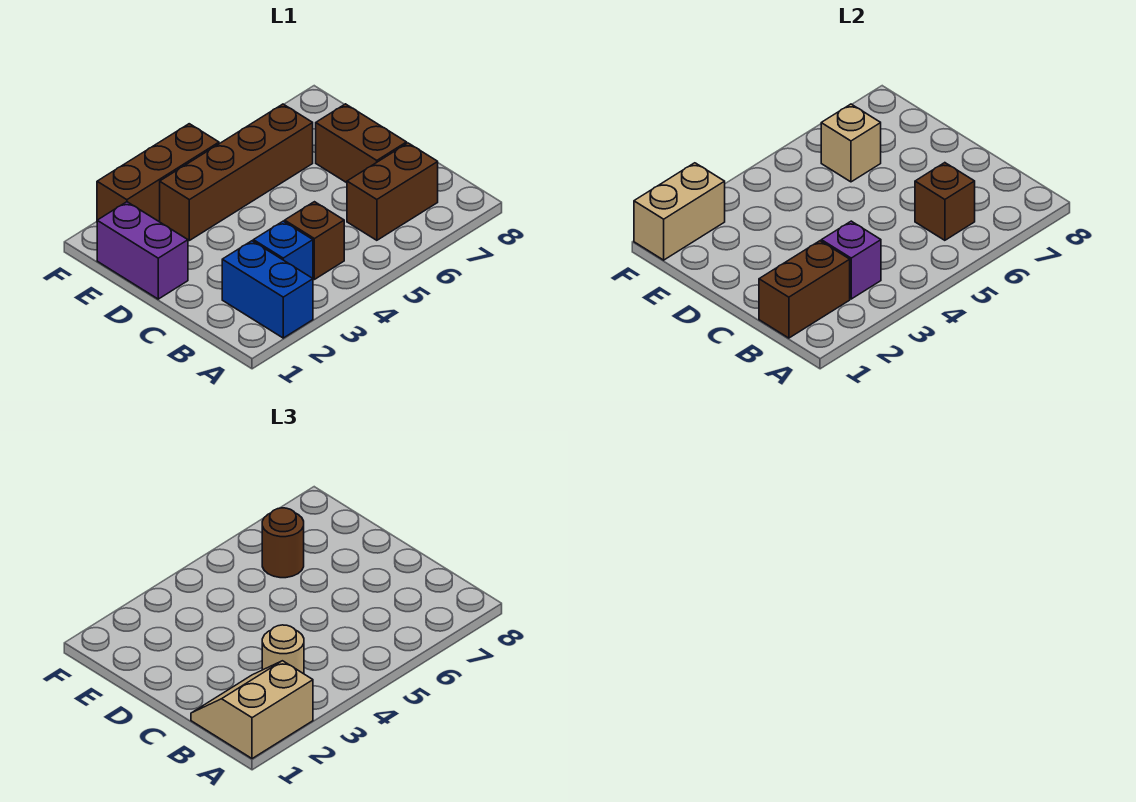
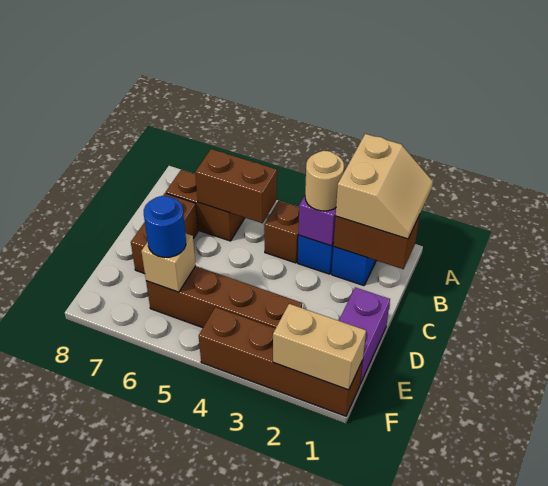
tan 2x2 slope [191,661,313,759] -> tan 2x2 slope turned to [336,134,433,239]
brown 1x1 brick [915,163,975,240] -> brown 1x2 brick [195,149,277,223]
brown 1x1 round brick [262,508,304,578] -> blue 1x1 round brick [144,196,186,258]
brown 1x3 brick [97,124,219,221] -> brown 1x4 brick [199,307,363,416]

